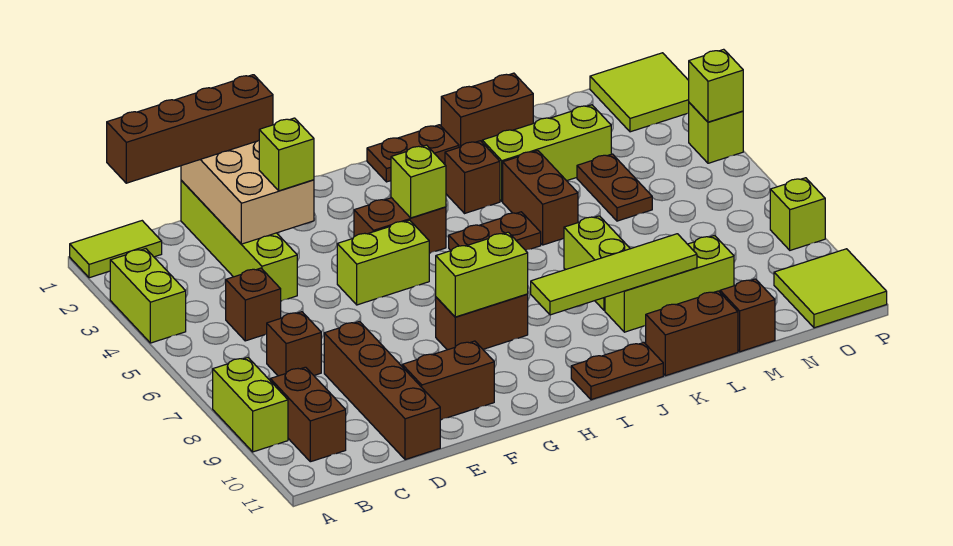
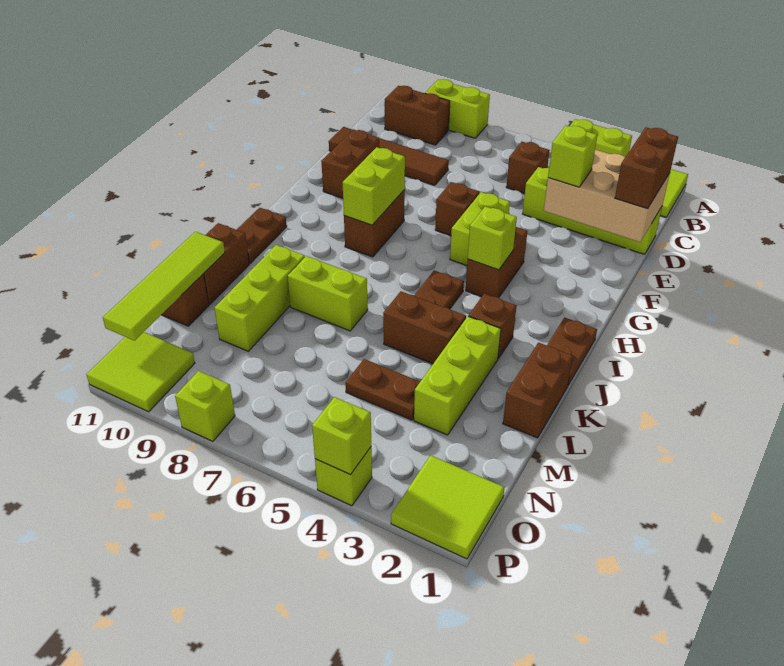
brown 1x4 brick [107,75,273,183] -> brown 1x2 brick [615,127,678,208]
brown 1x1 brick [267,312,321,376] -> brown 1x1 brick moved to [435,182,479,236]
brown 1x4 brick [324,322,440,460] -> brown 1x4 tile [329,127,449,185]
lime 1x4 tile [531,234,697,315] -> lime 1x4 tile moved to [103,232,225,341]

